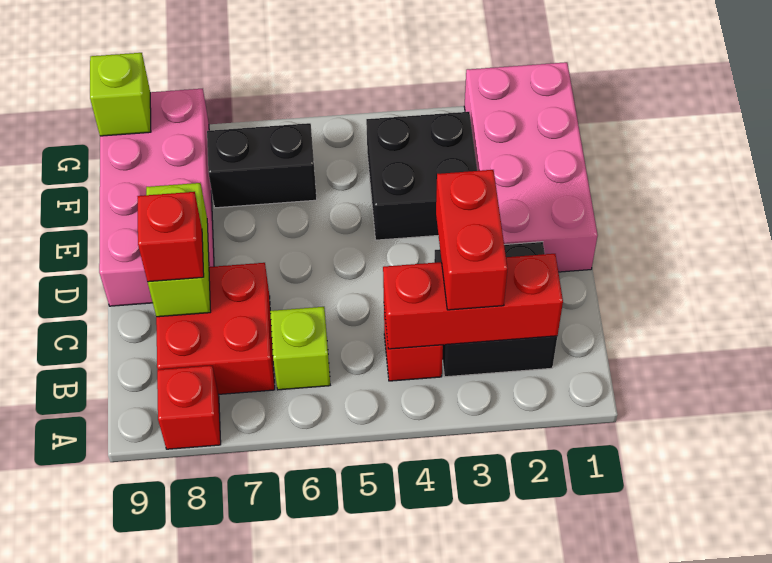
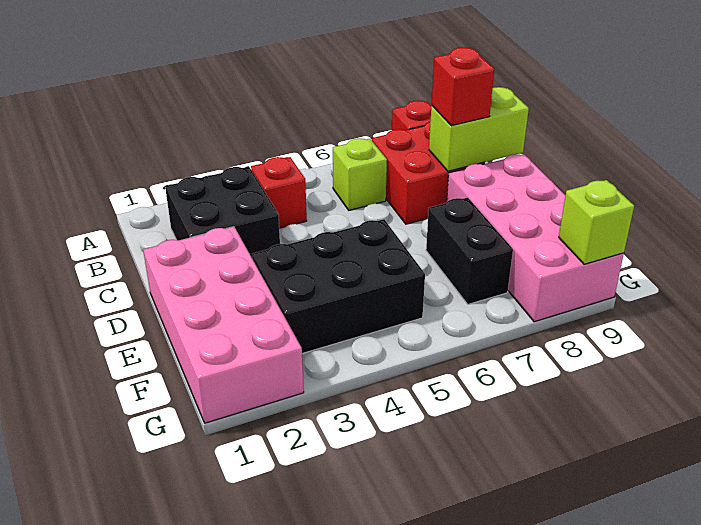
red 1x3 brick [383,254,563,349] -> none
red 1x2 brick [436,170,507,310] -> none
lime 1x2 brick [146,183,211,317] -> lime 1x2 brick turned to [429,87,529,171]
black 2x2 brick [366,112,477,240] -> black 2x3 brick [252,219,425,353]
black 1x2 brick [207,123,317,208] -> black 1x2 brick turned to [426,198,513,304]

